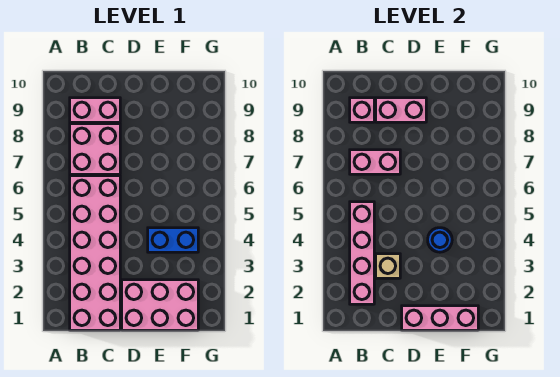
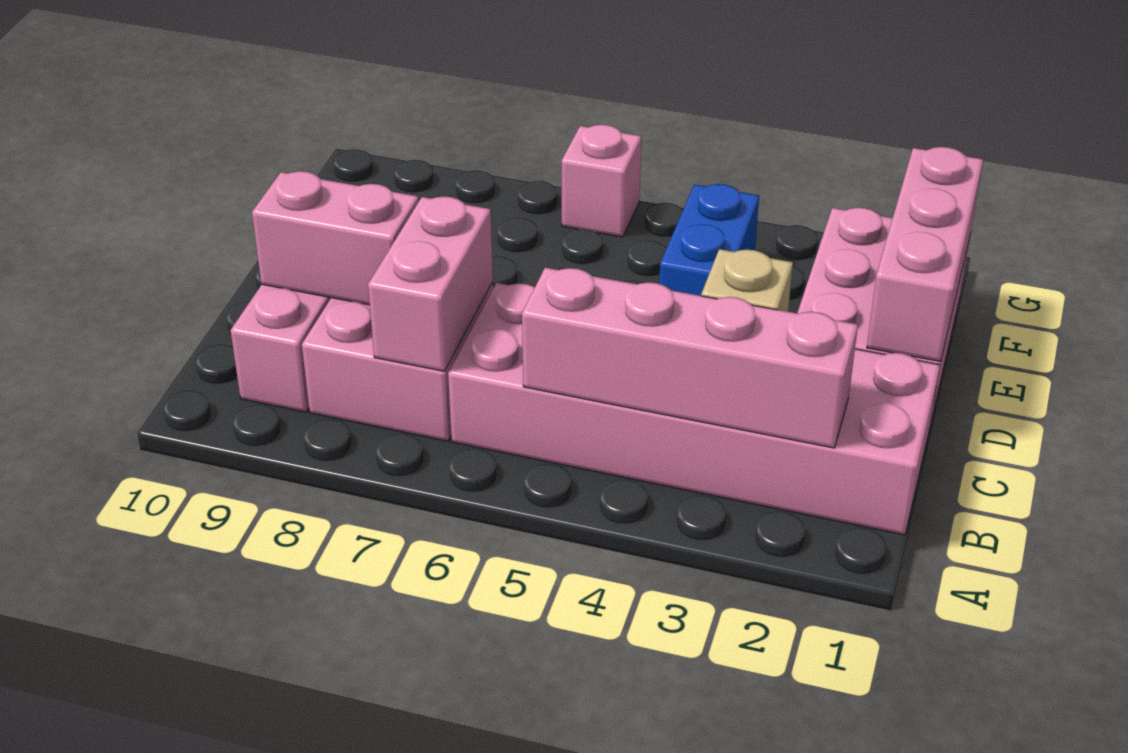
pink 1x1 brick [350,98,374,122] -> pink 1x1 brick moved to [562,125,641,237]
pink 1x2 brick [376,98,426,122] -> pink 1x2 brick turned to [252,171,419,305]
blue 1x1 round brick [428,228,452,252] -> none

